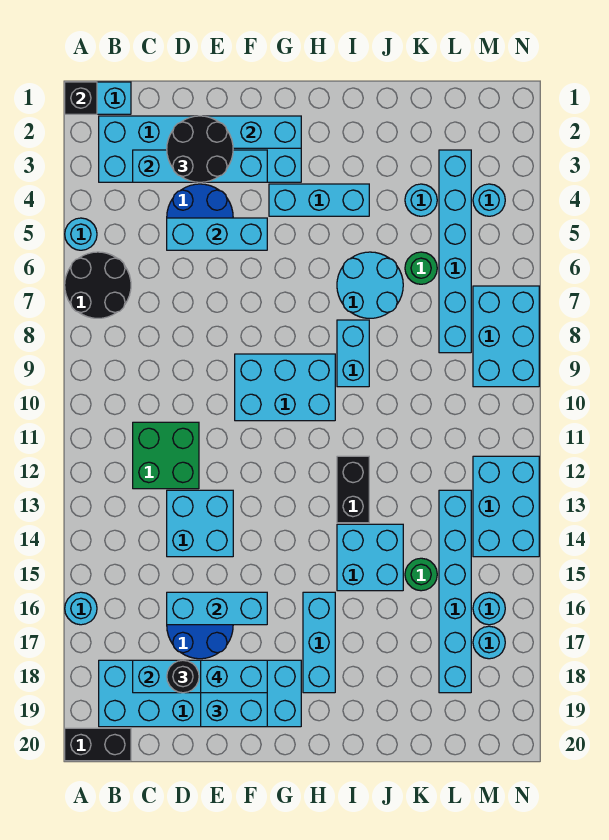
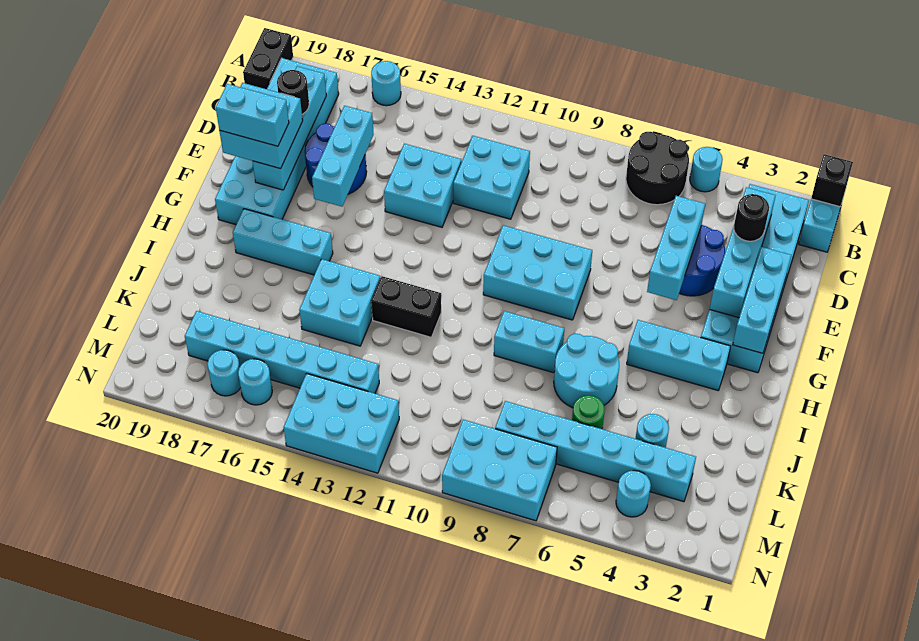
green 2x2 brick [133,422,199,489] -> cyan 2x2 brick [453,136,530,219]
black 2x2 round brick [167,116,233,182] -> black 1x1 round brick [734,194,769,241]
cyan 1x2 brick [201,660,267,693] -> cyan 1x2 brick turned to [216,84,289,146]
cyan 2x3 brick [235,354,335,421] -> cyan 2x3 brick turned to [483,225,592,320]
cyan 1x3 brick [269,184,369,216] -> cyan 1x3 brick turned to [627,320,731,390]
green 1x1 round brick [405,558,437,591] -> none

